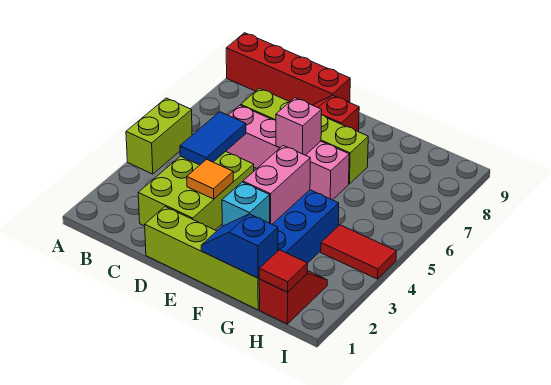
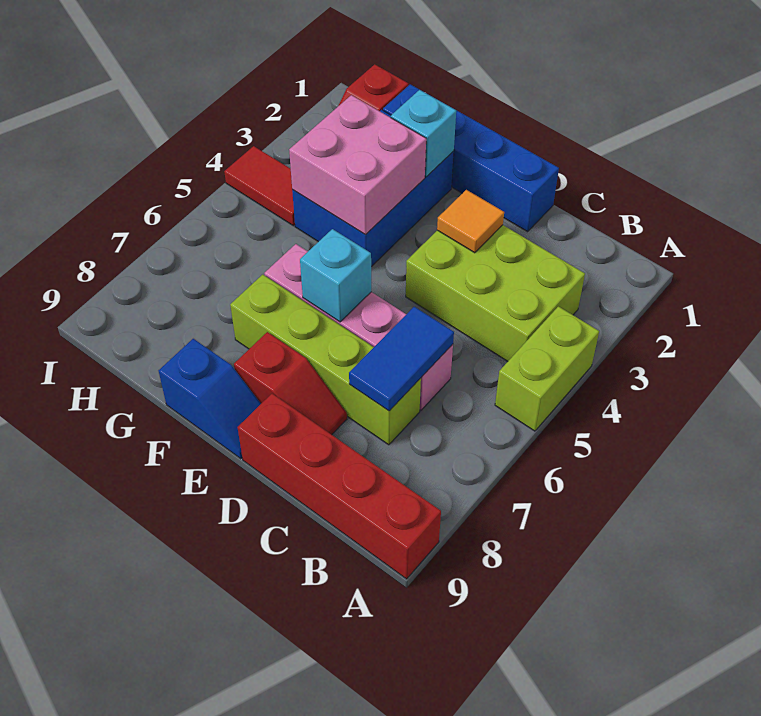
lime 2x3 brick [138,151,254,230] -> lime 2x3 brick turned to [406,225,585,361]
blue 1x2 tile [180,112,246,165] -> blue 1x2 tile moved to [349,307,454,411]
lime 1x4 brick [145,207,260,310] -> blue 1x4 brick [383,84,559,232]
pink 1x1 brick [276,98,322,155] -> cyan 1x1 brick [300,229,371,322]
blue 1x2 slope [201,214,278,278] -> blue 1x2 slope moved to [158,339,261,459]
pink 1x2 brick [243,145,310,224] -> pink 2x2 brick [289,95,426,235]
red 1x1 tile [259,250,308,292] -> none

